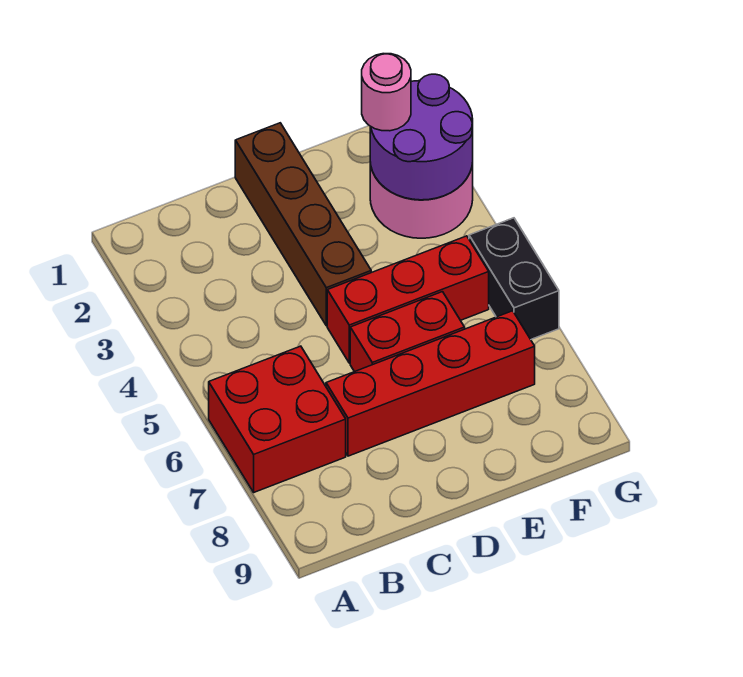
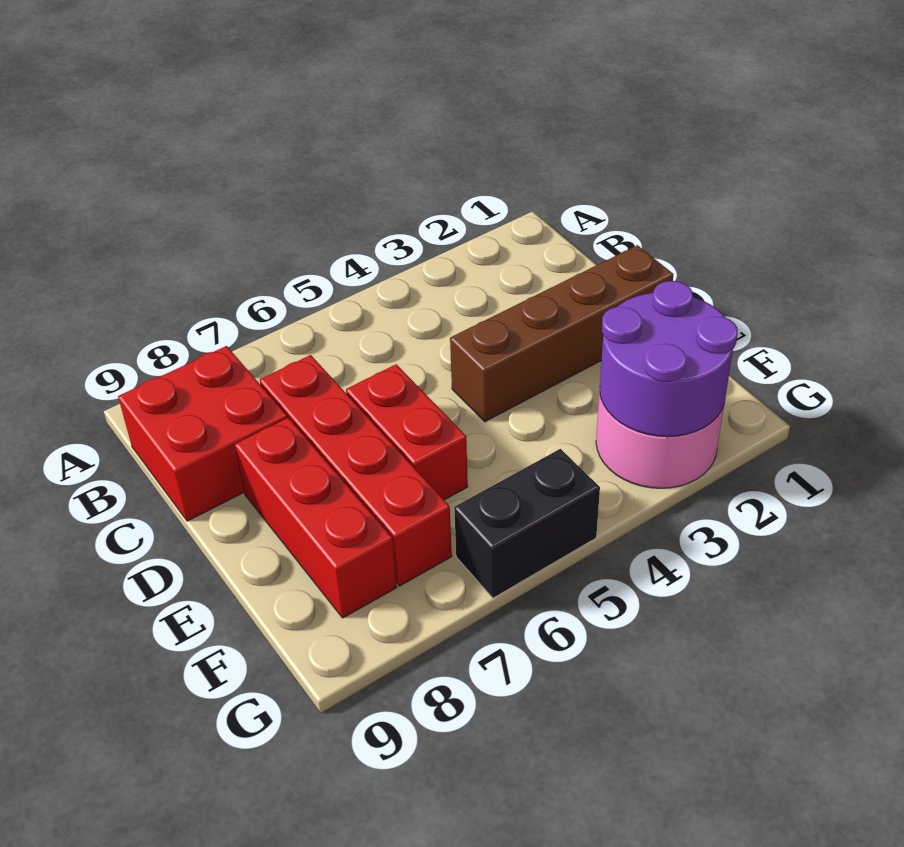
red 2x2 brick [209,346,346,492] -> red 2x2 brick moved to [118,346,287,521]
red 1x3 brick [327,236,489,363] -> red 1x3 brick moved to [235,417,397,618]
pink 1x1 round brick [362,54,411,131] -> none

